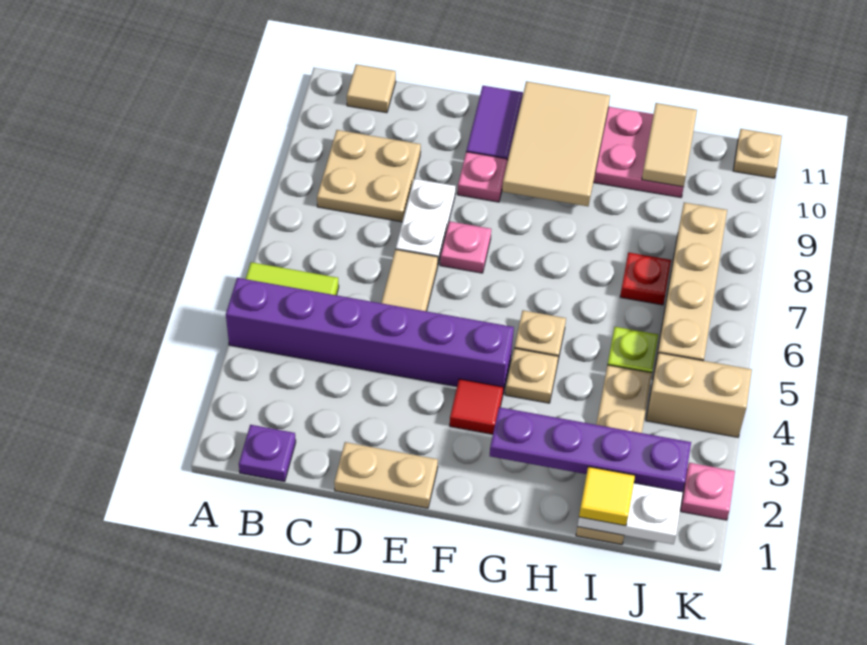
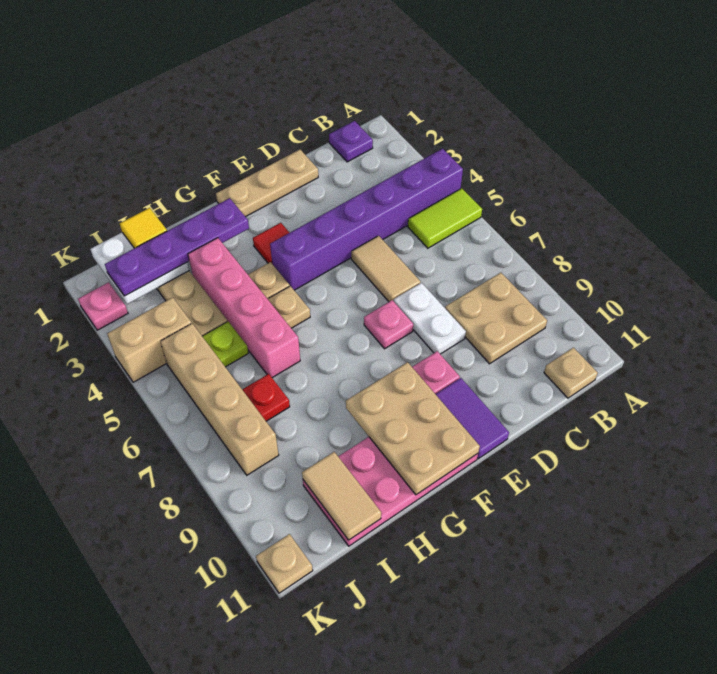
tan 1x1 tile [347,64,396,113] -> tan 1x1 plate [544,348,598,398]
tan 1x2 plate [334,442,438,508] -> tan 1x3 plate [216,150,318,217]
tan 2x3 tile [502,81,610,206] -> tan 2x3 plate [346,362,480,495]
none -> pink 1x4 brick [188,238,300,378]

